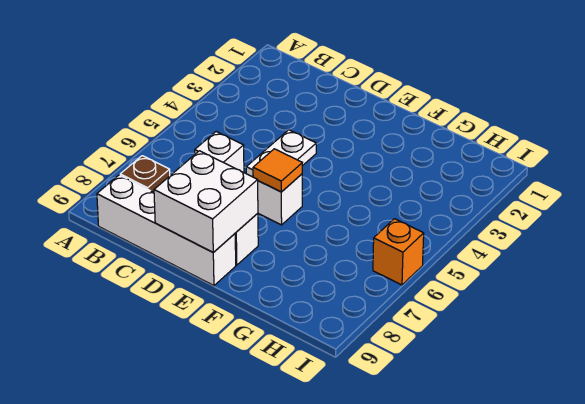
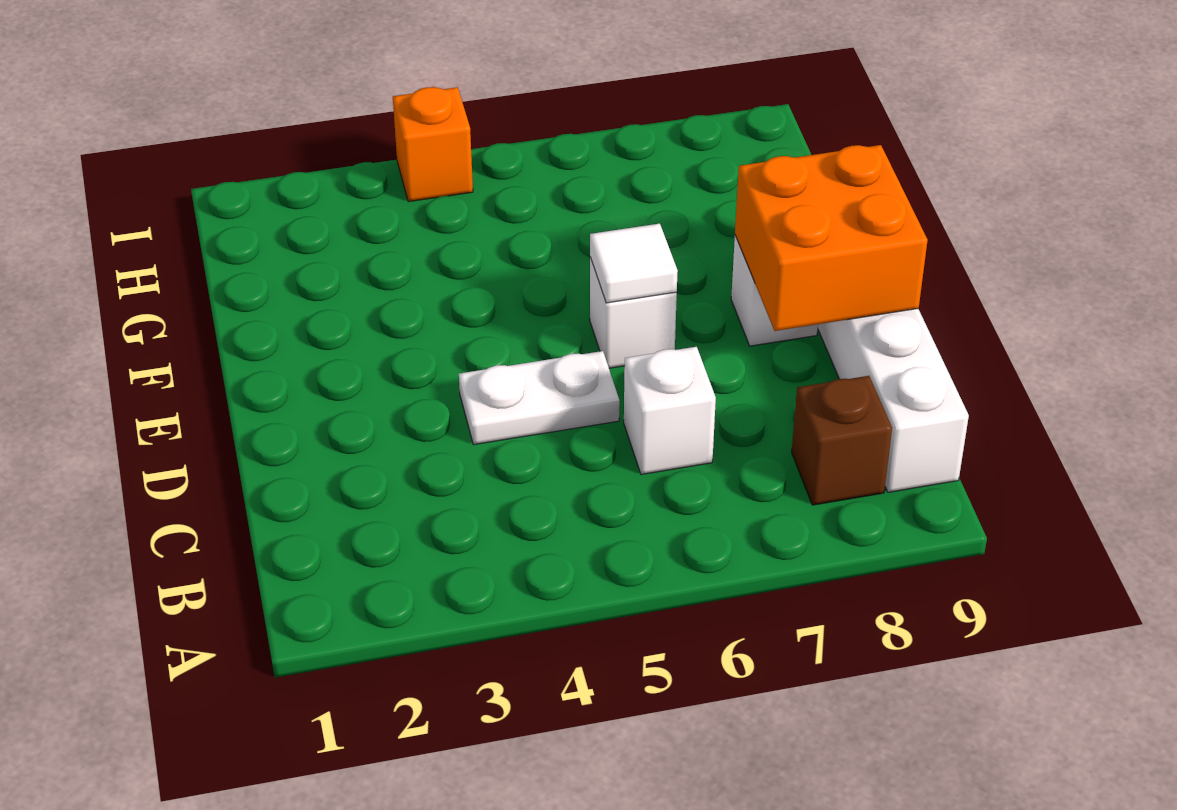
white 2x2 brick [154,151,258,252] -> orange 2x2 brick [735,145,928,331]
orange 1x1 tile [253,149,302,192] -> white 1x1 tile [590,224,678,303]
orange 1x1 brick [373,219,424,285] -> orange 1x1 brick moved to [393,87,473,202]

